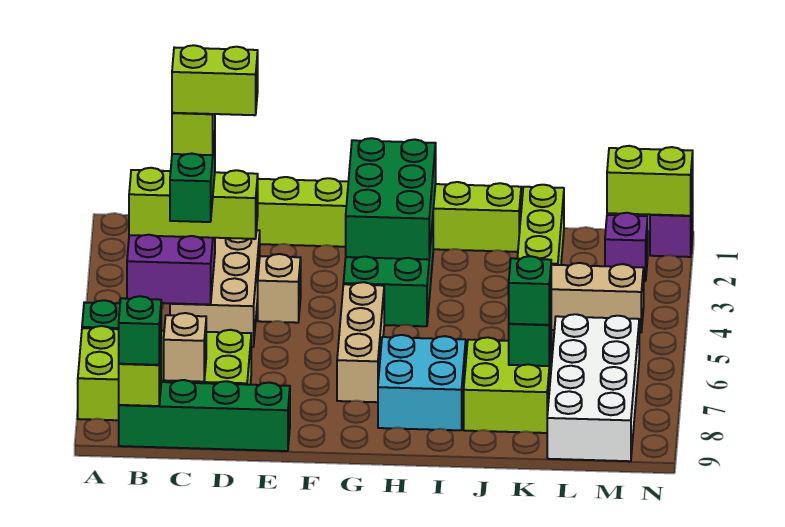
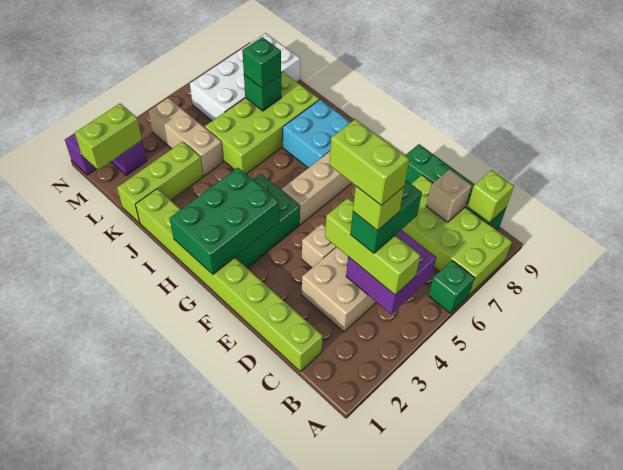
green 1x1 brick [119,296,161,365] -> none
lime 2x2 brick [464,337,551,433] -> lime 2x4 brick [205,72,319,174]
lime 1x2 brick [607,146,693,216] -> lime 1x2 brick turned to [75,103,142,170]

